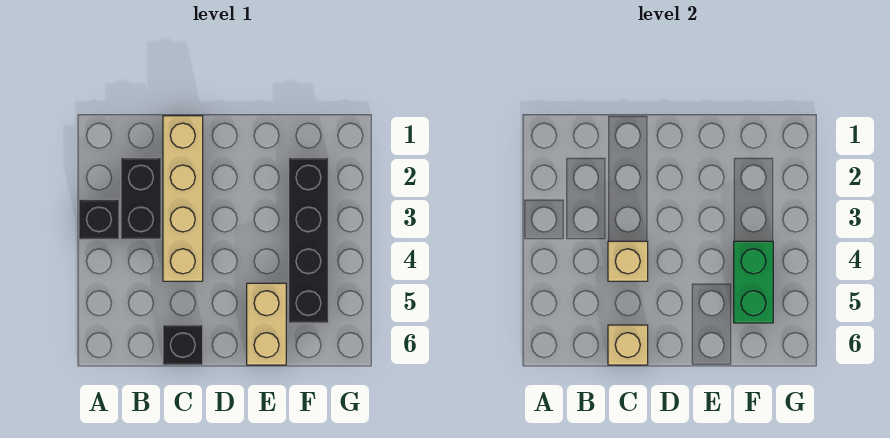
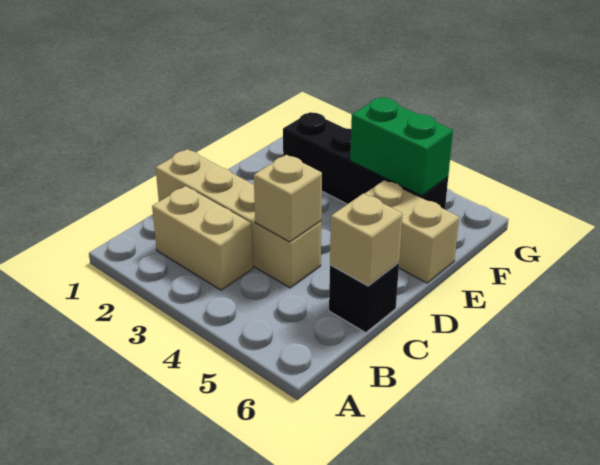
black 1x1 brick [79,199,119,239] -> none
black 1x2 brick [121,158,161,239] -> tan 1x2 brick [152,186,253,290]

